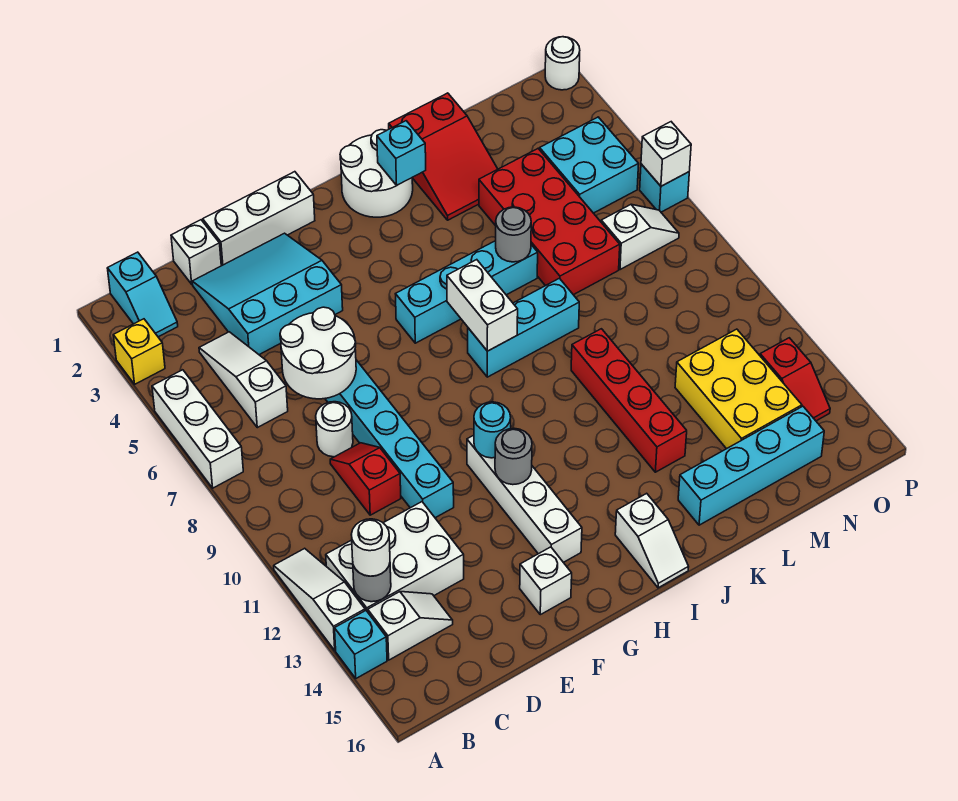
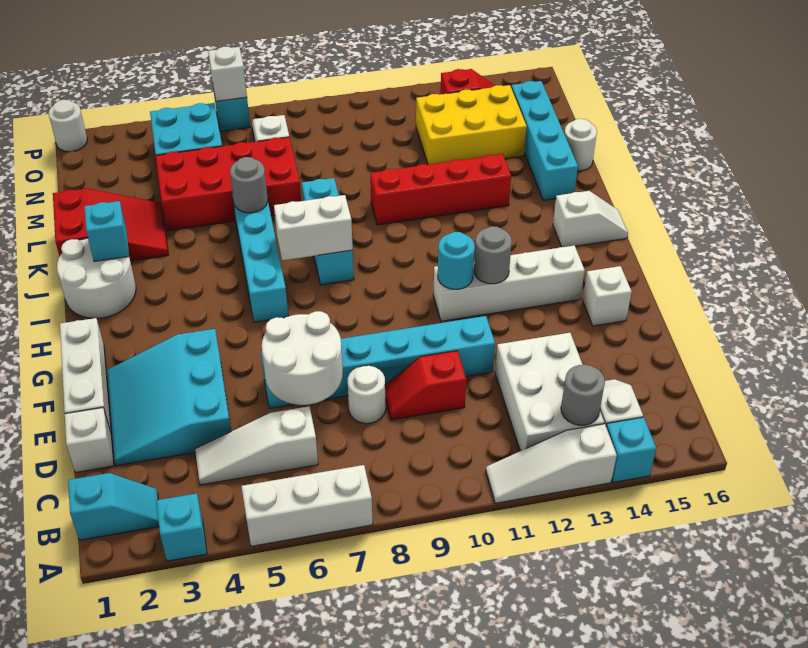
yellow 1x1 brick [113,319,165,384] -> cyan 1x1 brick [157,493,207,561]
white 1x1 round brick [351,519,390,576] -> white 1x1 round brick moved to [564,119,597,171]

